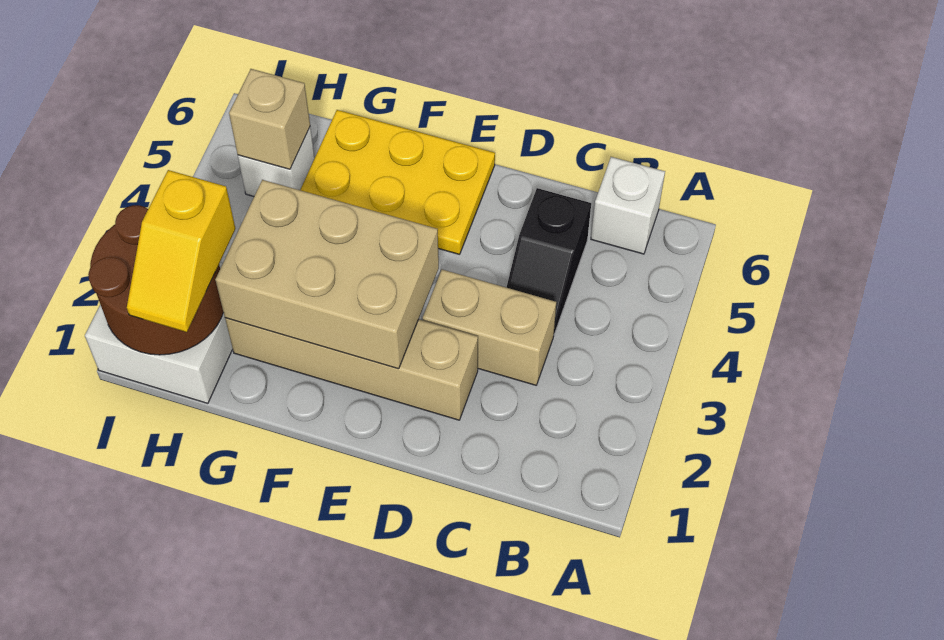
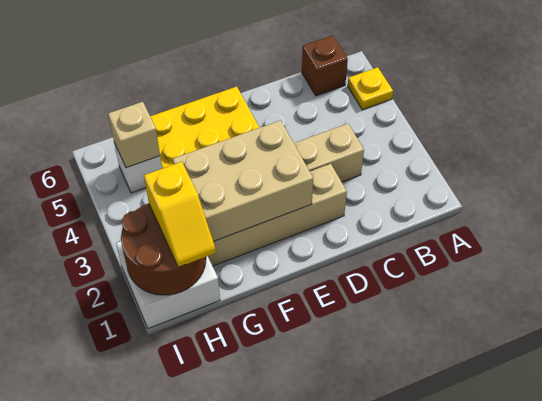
none -> yellow 1x1 plate [348,67,393,110]
white 1x1 brick [591,157,665,254] -> brown 1x1 brick [302,35,348,96]
black 1x2 slope [506,188,591,334] -> none

